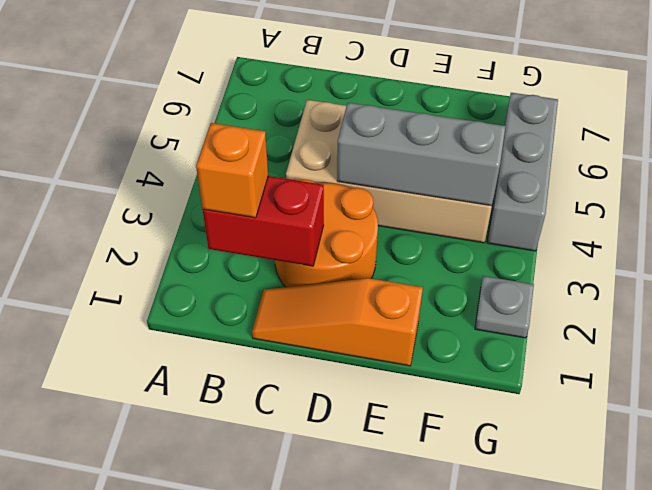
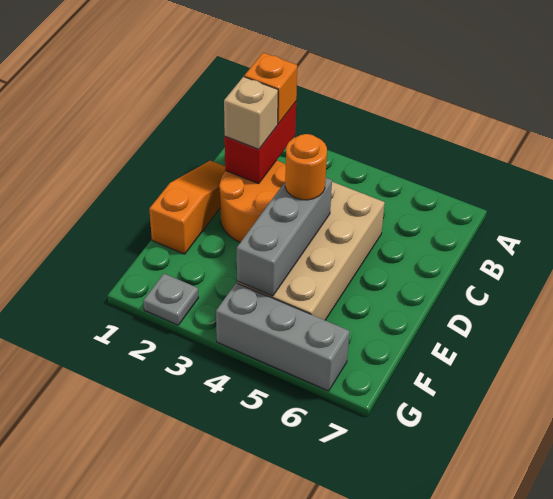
none -> tan 1x1 brick [224,77,278,149]
none -> orange 1x1 round brick [285,134,327,200]

